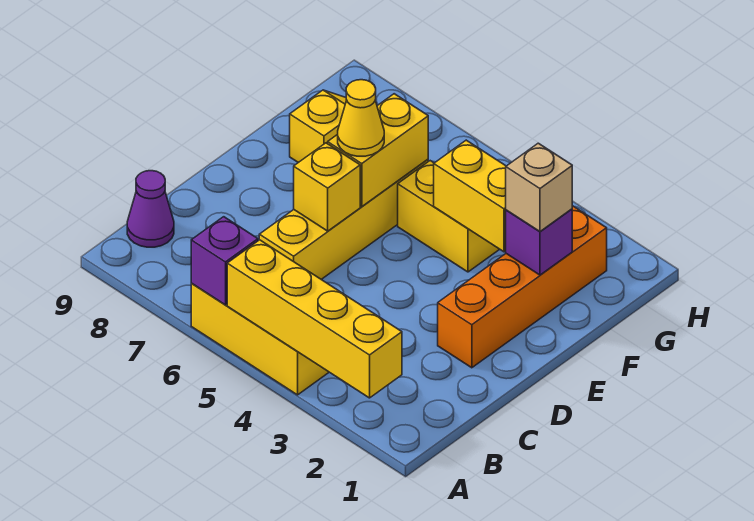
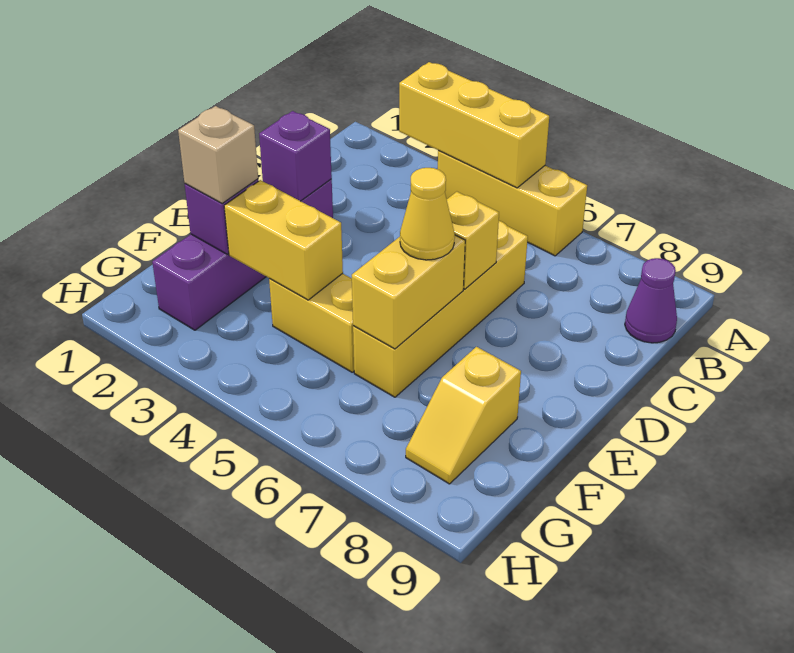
yellow 1x4 brick [227,240,402,398] -> yellow 1x3 brick [399,62,549,188]
purple 1x1 brick [191,217,258,305] -> purple 1x1 brick moved to [259,111,332,201]
orange 1x4 brick [438,206,607,368] -> purple 1x4 brick [152,179,333,330]

